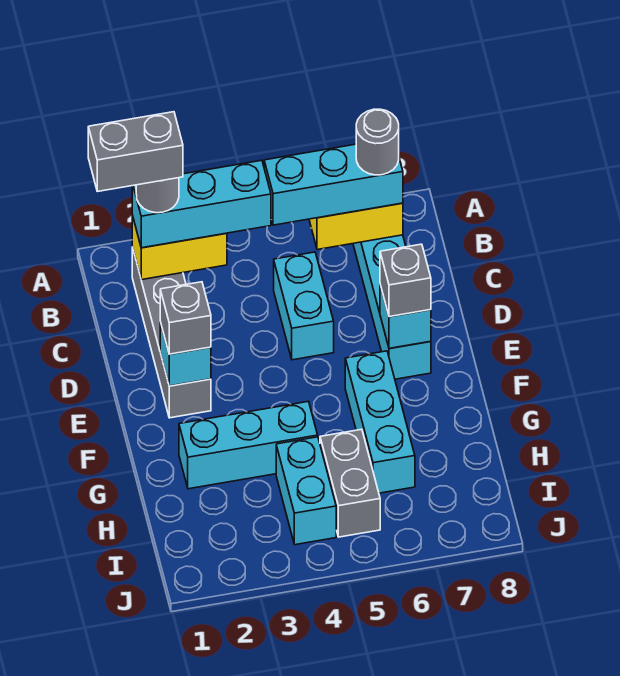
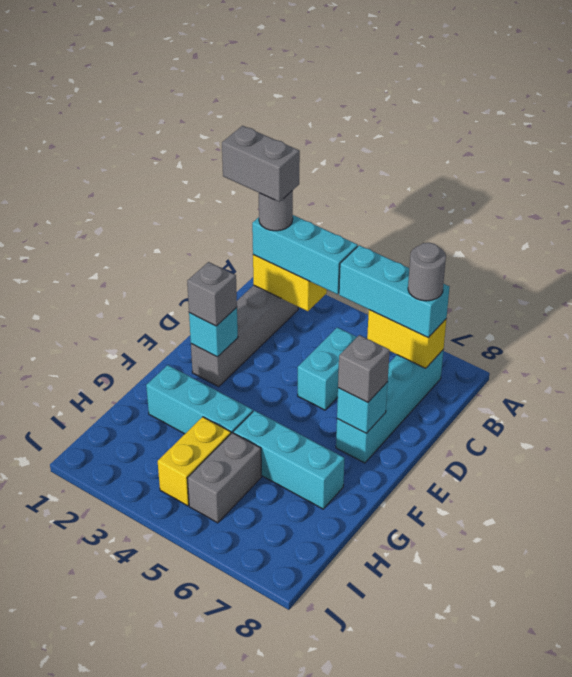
cyan 1x3 brick [345,351,415,493] -> cyan 1x3 brick turned to [233,411,344,509]
cyan 1x2 brick [276,437,336,545] -> yellow 1x2 brick [158,417,231,506]

